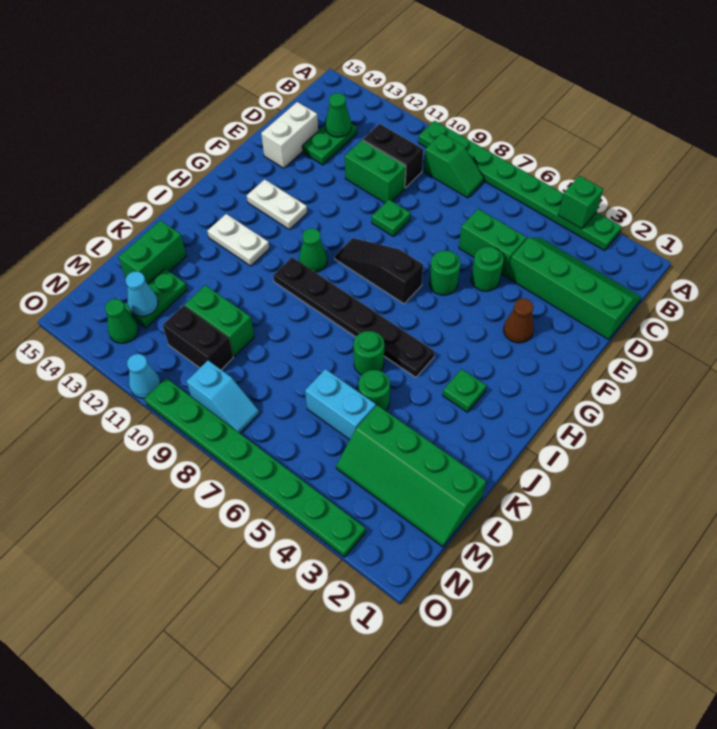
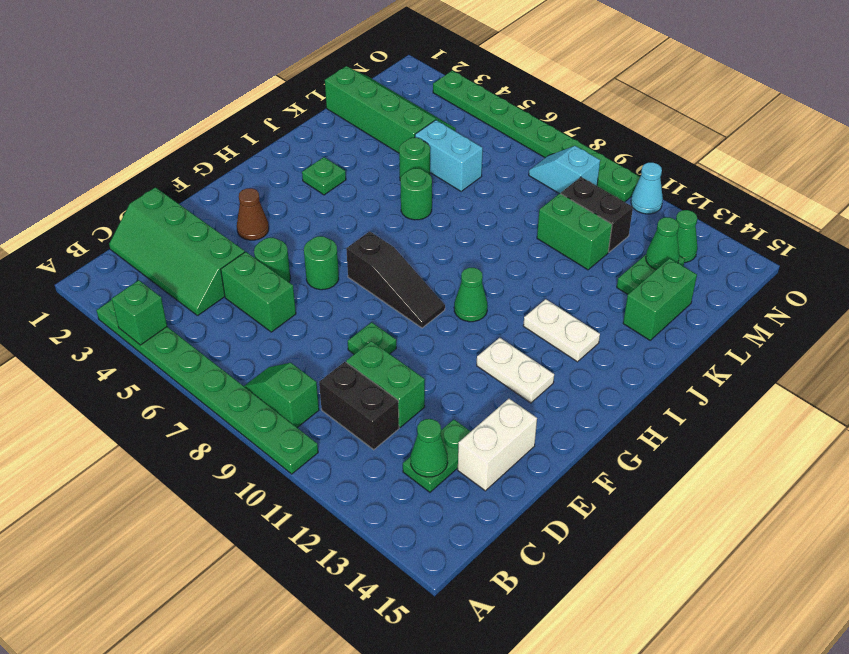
black 1x6 plate [273,257,435,377] -> none
cyan 1x1 cone [126,271,158,316] -> green 1x1 cone [646,217,679,270]

